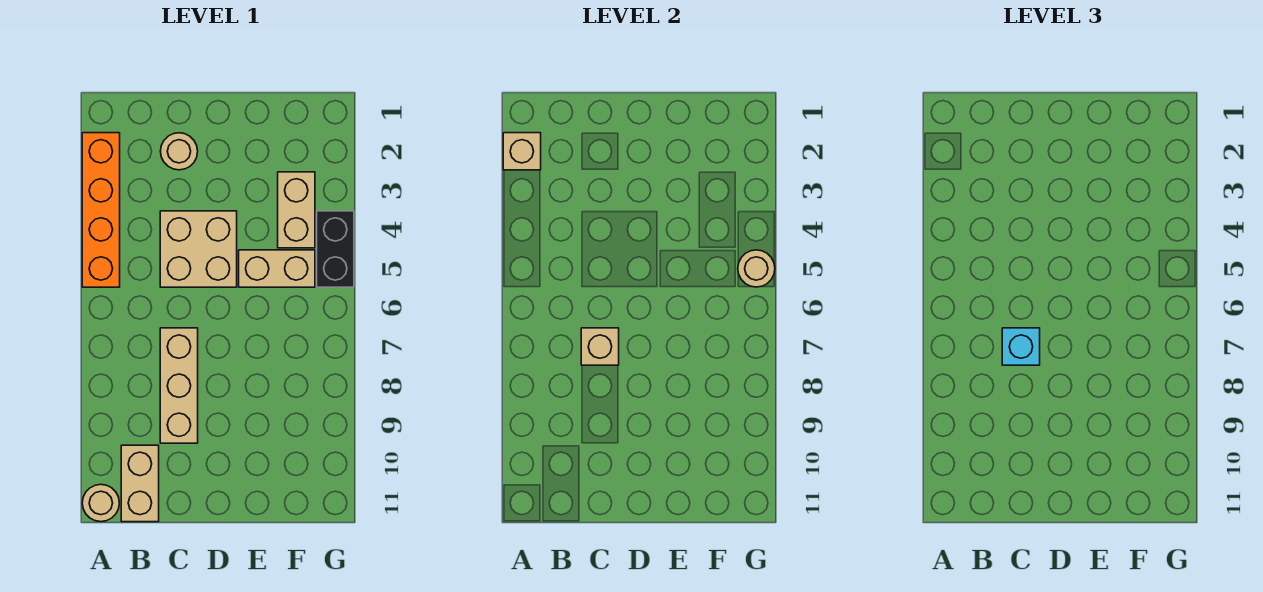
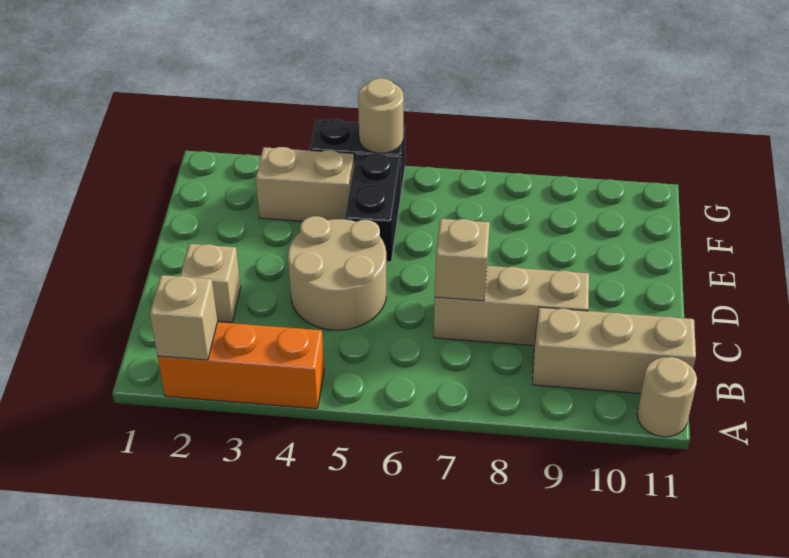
orange 1x4 brick [82,133,120,287] -> orange 1x3 brick [158,322,324,409]
tan 1x2 brick [121,445,159,522] -> tan 1x3 brick [532,307,696,393]
tan 1x1 round brick [160,133,198,170] -> tan 1x1 brick [180,244,241,322]
tan 2x2 brick [160,211,237,287] -> tan 2x2 round brick [288,216,386,330]
cyan 1x1 brick [1002,328,1040,365] -> none
tan 1x2 brick [239,250,315,287] -> black 1x2 brick [345,153,401,262]

